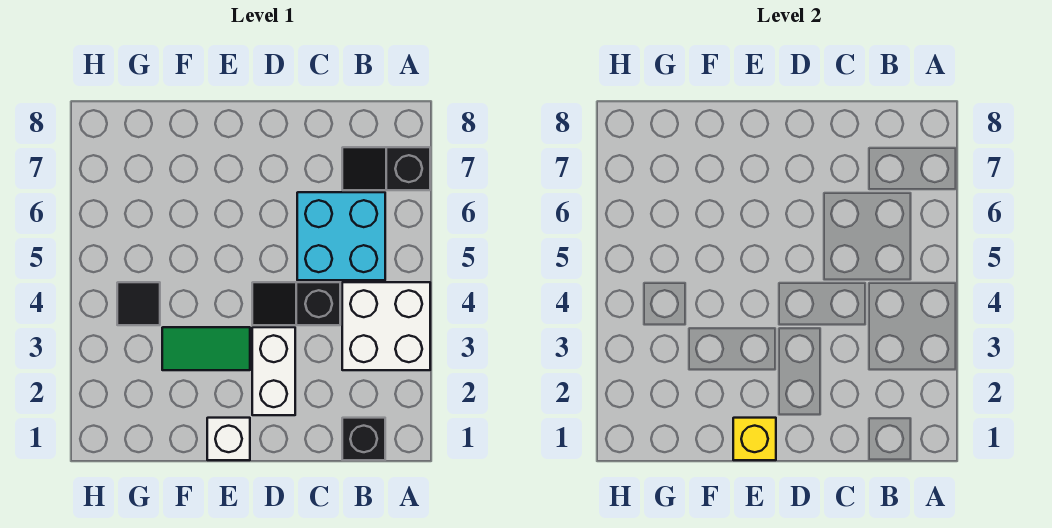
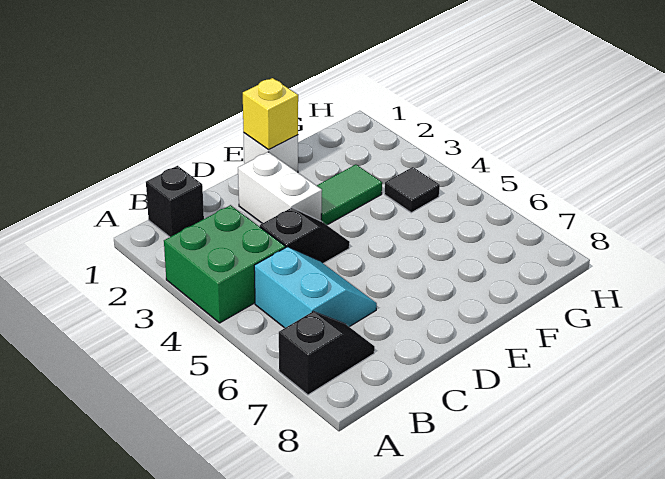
white 2x2 brick [342,282,430,370] -> green 2x2 brick [164,205,285,323]
cyan 2x2 brick [297,192,385,280] -> cyan 2x2 slope [254,247,377,328]

